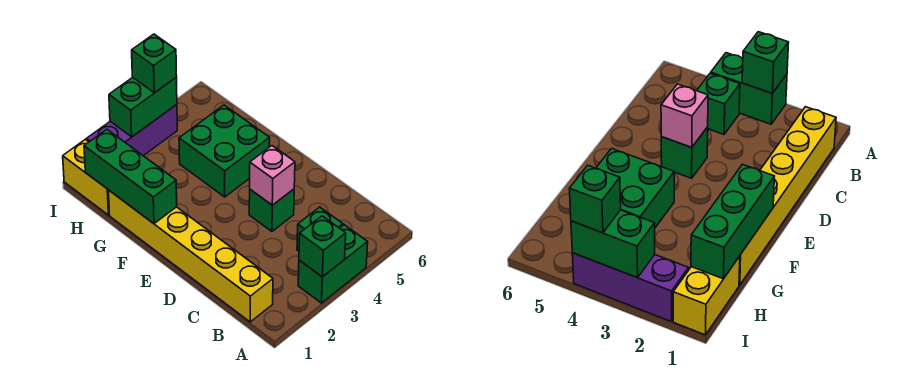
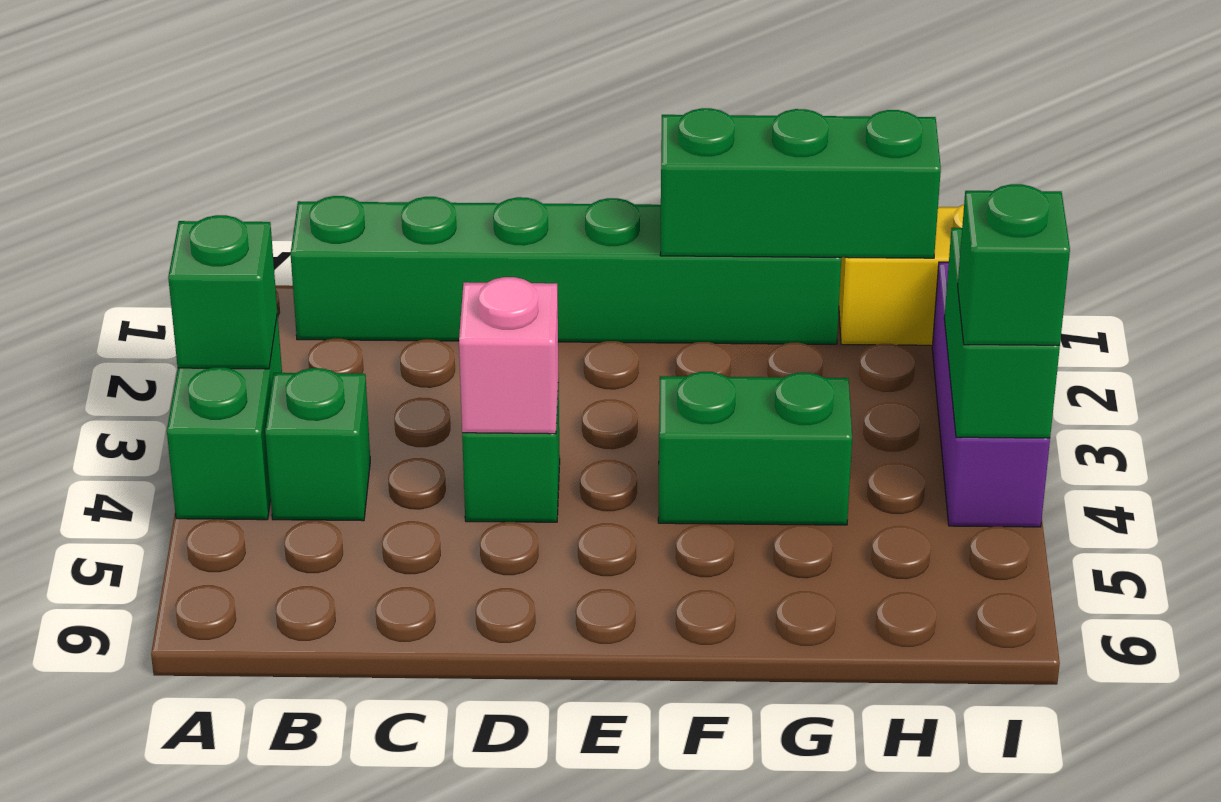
yellow 1x6 brick [108,190,273,322] -> green 1x6 brick [291,196,841,344]
green 2x2 brick [179,105,270,197] -> green 1x2 brick [658,372,852,525]

